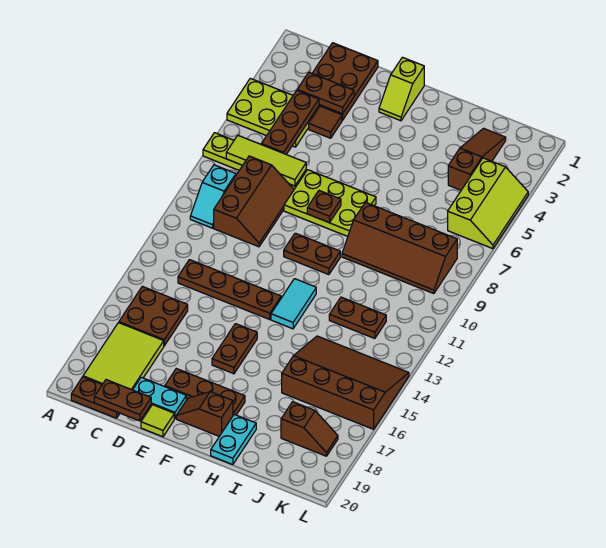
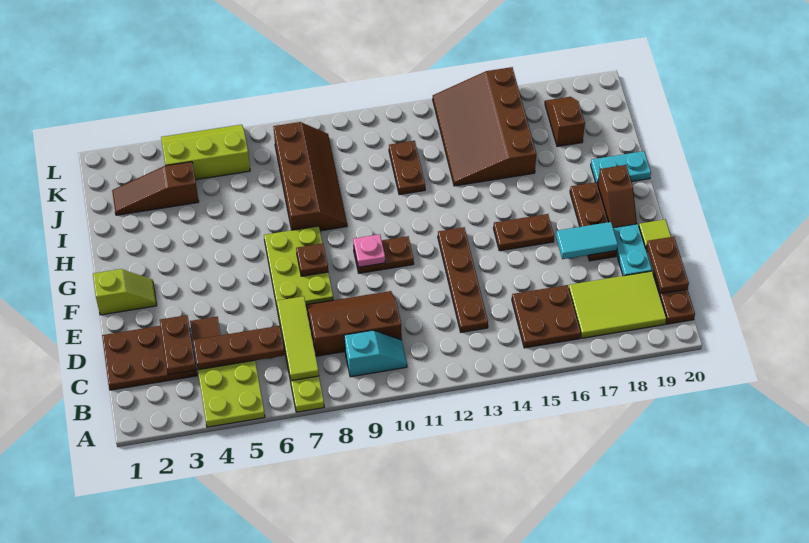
brown 1x2 plate [284,233,340,275] -> brown 1x2 plate turned to [354,236,414,273]
none -> pink 1x1 plate [353,234,385,267]
cyan 1x2 tile [271,279,316,329] -> cyan 1x2 tile moved to [556,222,618,259]

